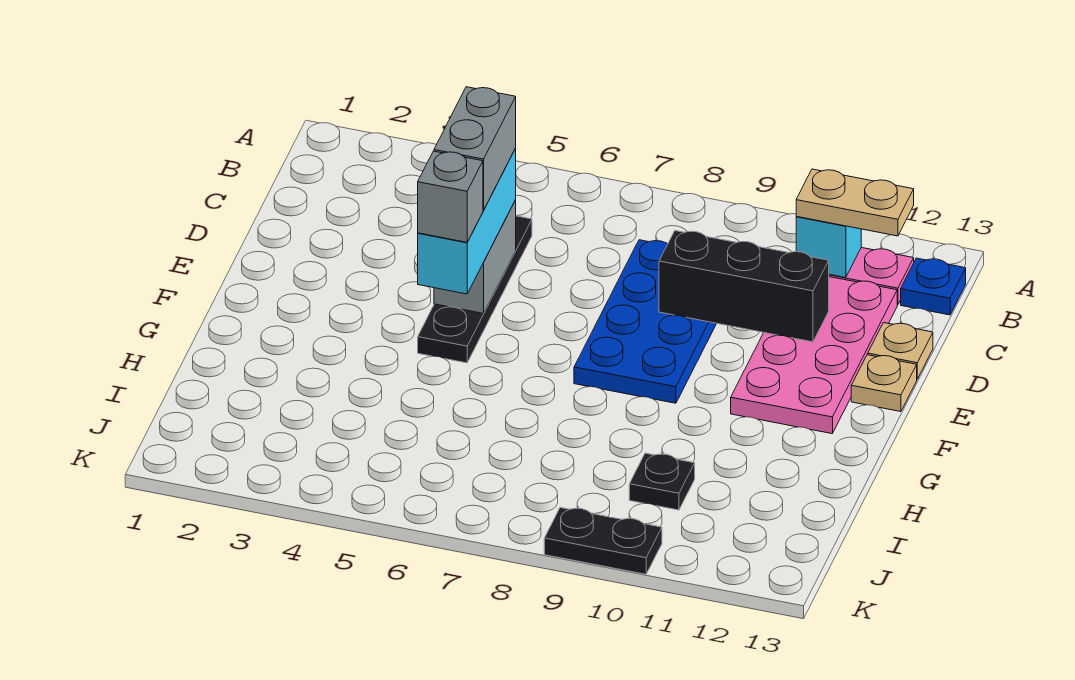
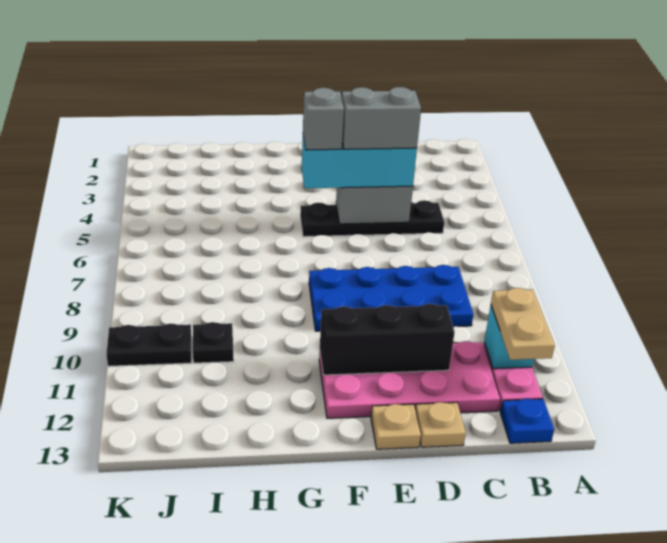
black 1x3 brick [659,231,829,342] -> black 1x3 brick turned to [320,304,455,375]
black 1x2 plate [544,508,662,574] -> black 1x2 plate turned to [107,323,192,366]

